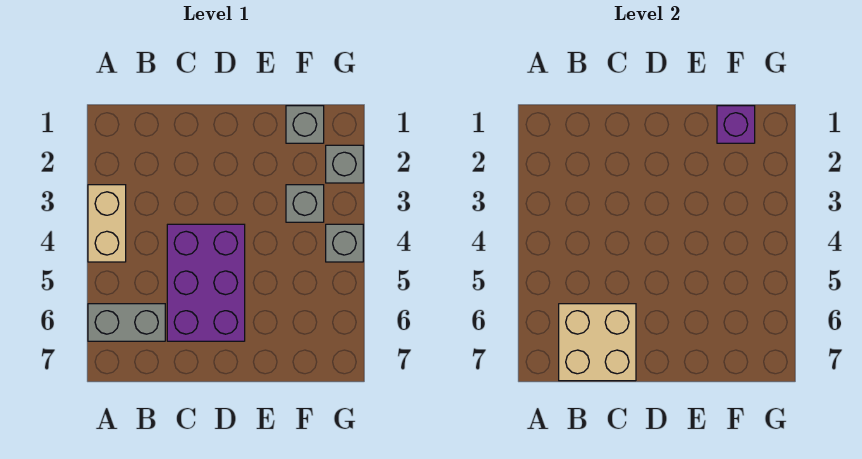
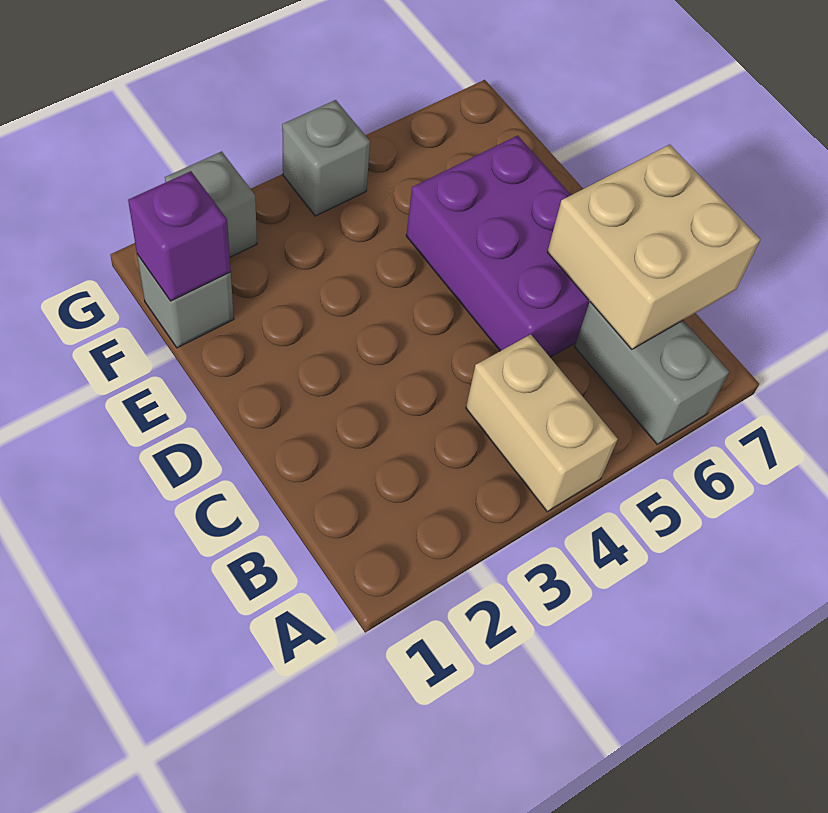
tan 1x2 brick [88,185,126,262] -> tan 1x2 brick turned to [466,334,618,512]
purple 2x3 brick [167,224,245,341] -> purple 2x3 brick turned to [406,136,590,357]
grey 1x1 brick [286,185,324,222] -> none

